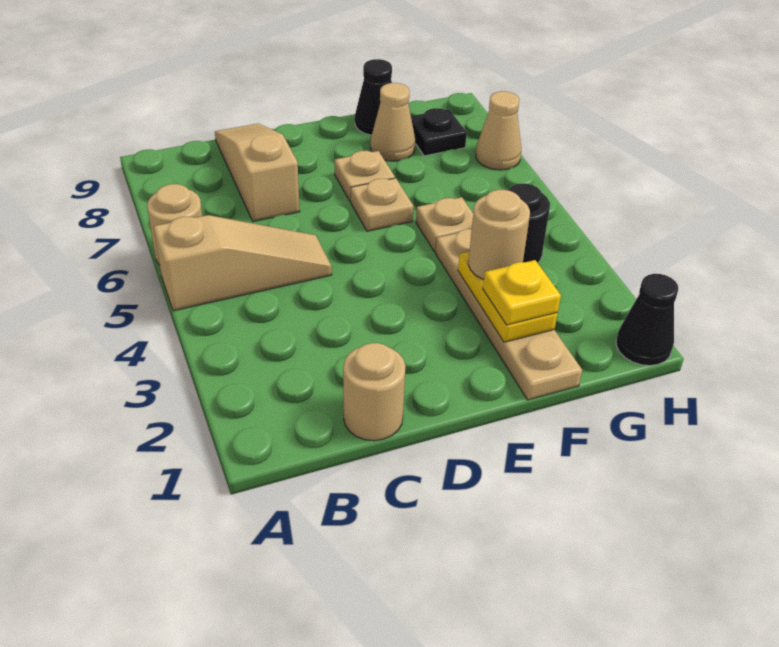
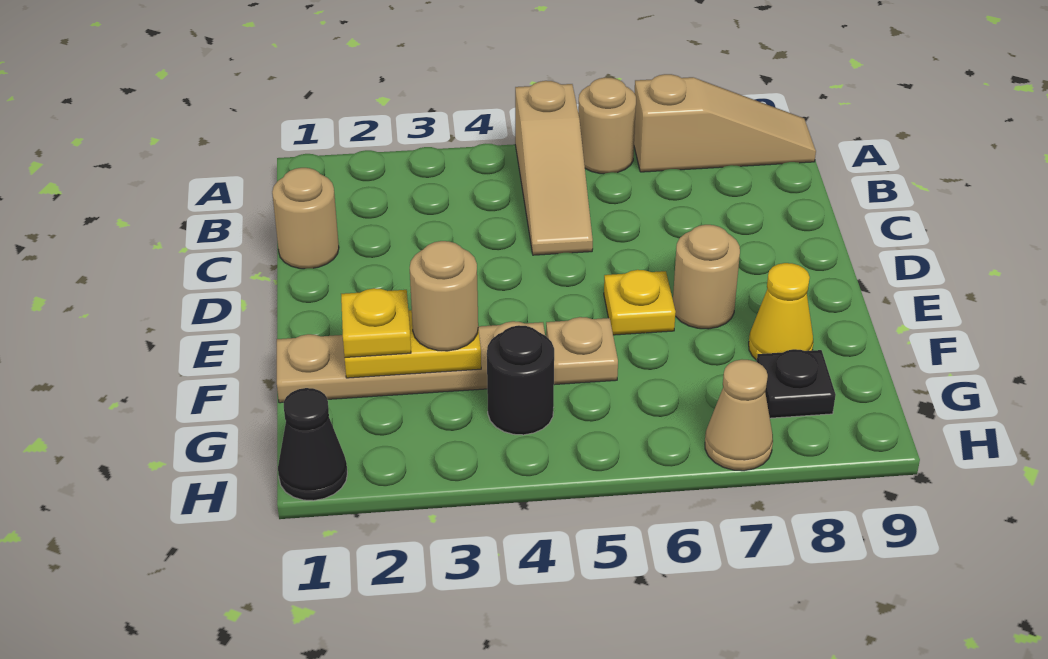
tan 1x3 slope [215,124,300,221] -> tan 1x3 slope moved to [634,74,816,172]
tan 1x1 plate [351,178,414,231] -> yellow 1x1 plate [604,270,676,335]
tan 1x1 plate [335,150,395,202] -> tan 1x1 round brick [673,225,740,329]
tan 1x1 cone [370,83,415,161] -> yellow 1x1 cone [749,263,813,360]
black 1x1 cone [355,59,392,135] -> none

